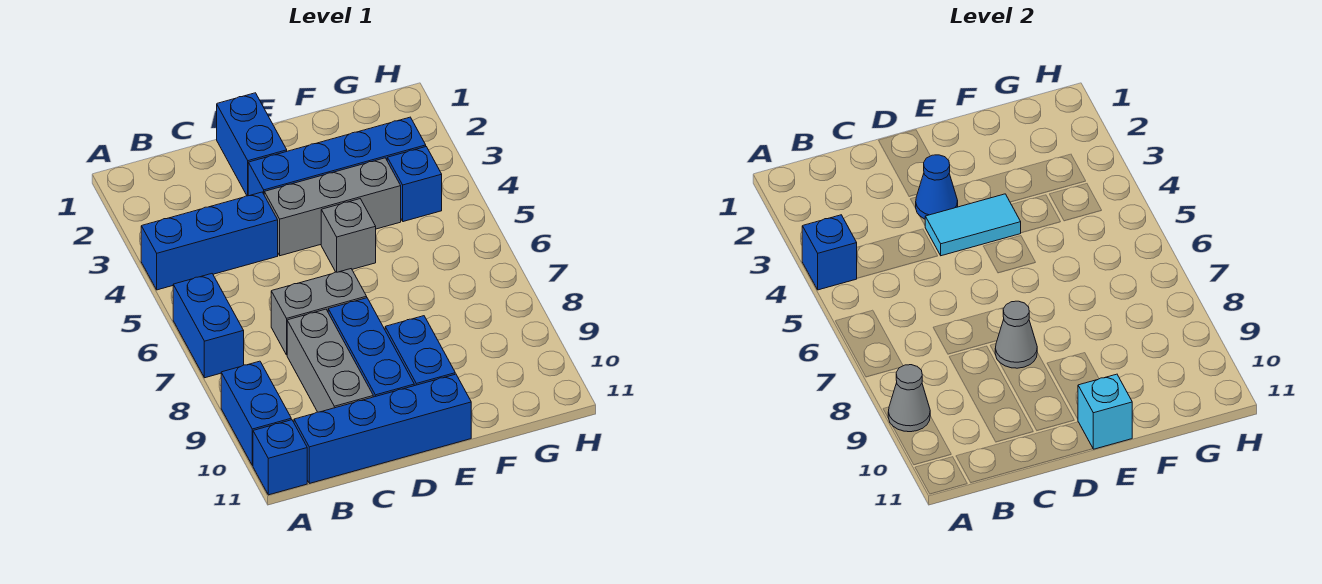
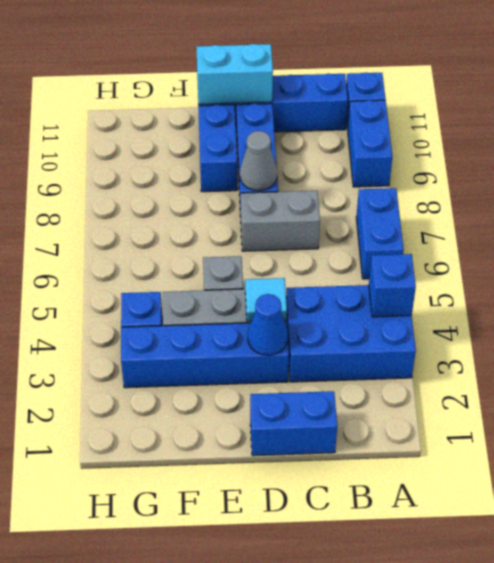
blue 1x3 brick [141,192,278,290] -> blue 2x3 brick [286,285,416,382]
grey 1x1 cone [888,365,930,432] -> none
grey 1x3 brick [287,309,373,412] -> none
blue 1x2 brick [217,93,287,196] -> blue 1x2 brick turned to [250,391,337,456]
cyan 1x2 tile [925,194,1021,256] -> cyan 1x1 tile [245,278,287,321]
cyan 1x1 brick [1078,374,1132,449] -> cyan 1x2 brick [197,44,273,104]

